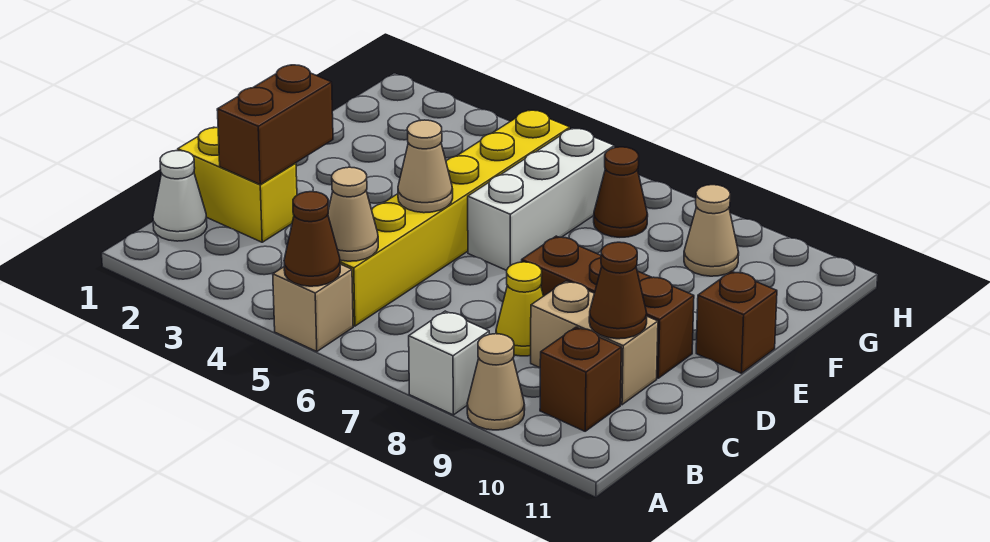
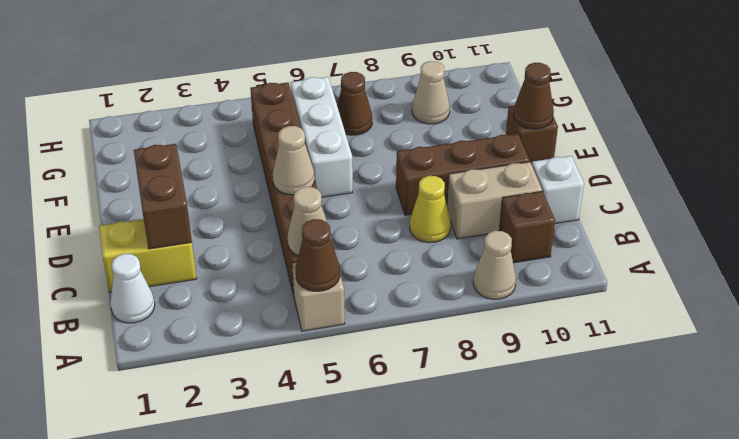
white 1x1 brick [409,311,489,415] -> white 1x1 brick moved to [532,156,584,224]
yellow 1x6 brick [340,110,570,326] -> brown 1x6 brick [250,82,317,296]
brown 1x1 cone [589,242,647,339] -> brown 1x1 cone moved to [513,63,554,129]

